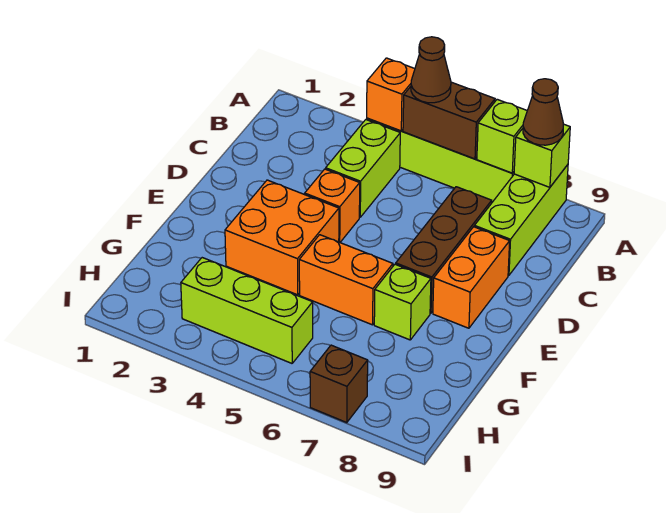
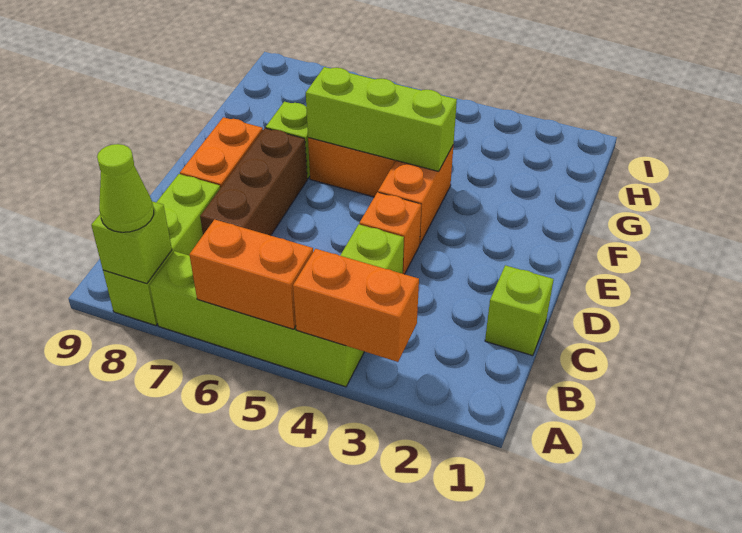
orange 1x1 brick [367,58,415,131] -> orange 1x2 brick [293,249,419,362]
brown 1x2 brick [403,82,495,159] -> orange 1x2 brick [189,219,313,329]
brown 1x1 cone [411,37,451,103] -> none
lime 1x1 brick [477,99,527,173] -> lime 1x1 brick moved to [485,265,554,356]
brown 1x1 cone [523,79,563,145] -> lime 1x1 cone [97,144,154,232]
orange 2x2 brick [225,180,339,295] -> orange 1x2 brick [378,146,453,244]
lime 1x3 brick [181,258,313,363] -> lime 1x3 brick moved to [306,67,457,171]
brown 1x1 brick [310,345,368,423] -> none

